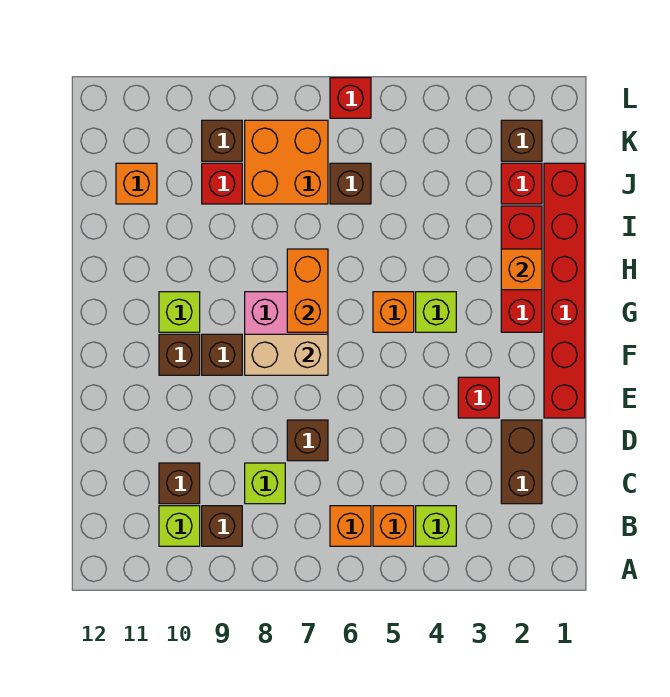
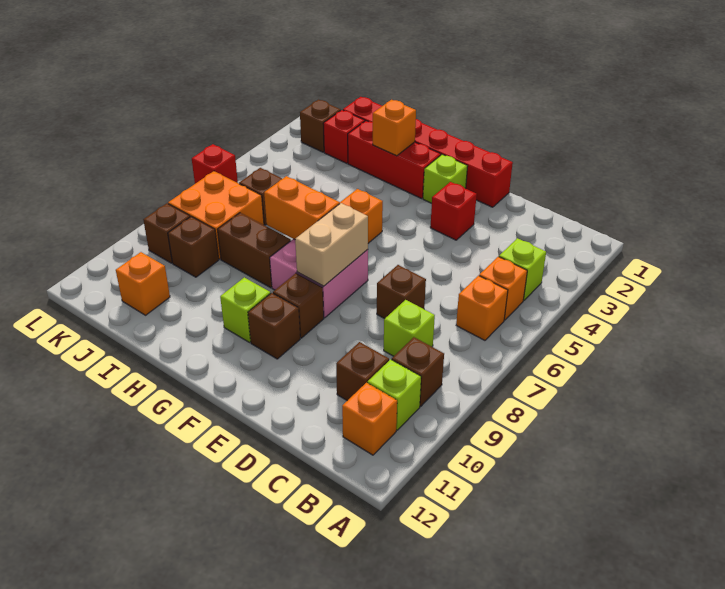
none -> orange 1x1 brick [342,383,397,455]
brown 1x2 brick [501,420,542,504] -> brown 1x2 brick moved to [217,213,291,288]
lime 1x1 brick [416,292,456,332] -> lime 1x1 brick moved to [423,154,468,203]
red 1x1 brick [202,163,242,204] -> brown 1x1 brick [168,217,219,277]

